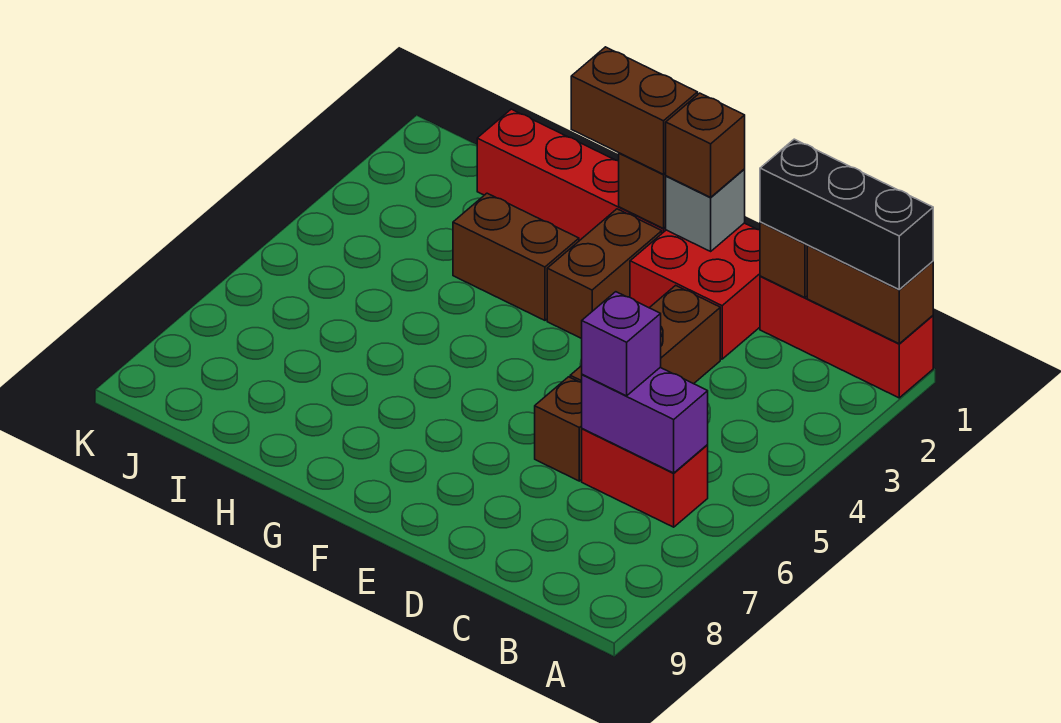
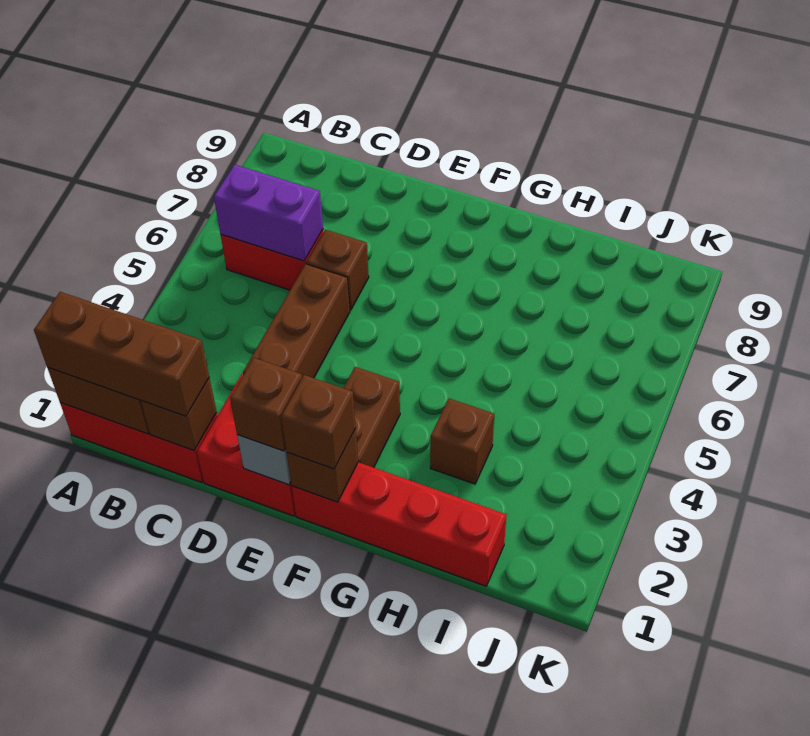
black 1x3 brick [760,139,933,289] -> brown 1x3 brick [34,292,209,416]
purple 1x1 brick [582,292,661,396] -> none
brown 1x2 brick [571,47,698,174] -> brown 1x1 brick [281,375,356,469]
brown 1x2 brick [453,193,579,320] -> brown 1x1 brick [430,399,494,484]

